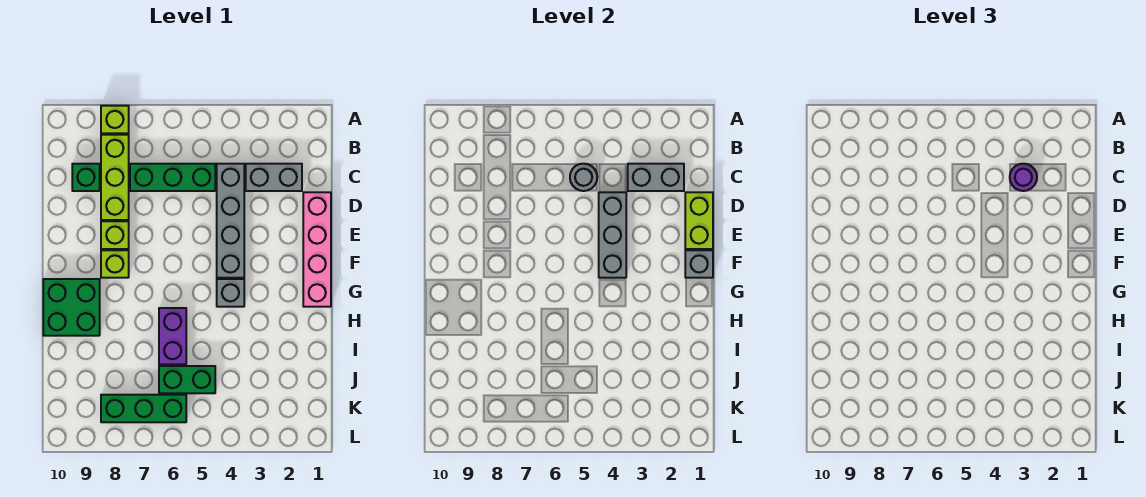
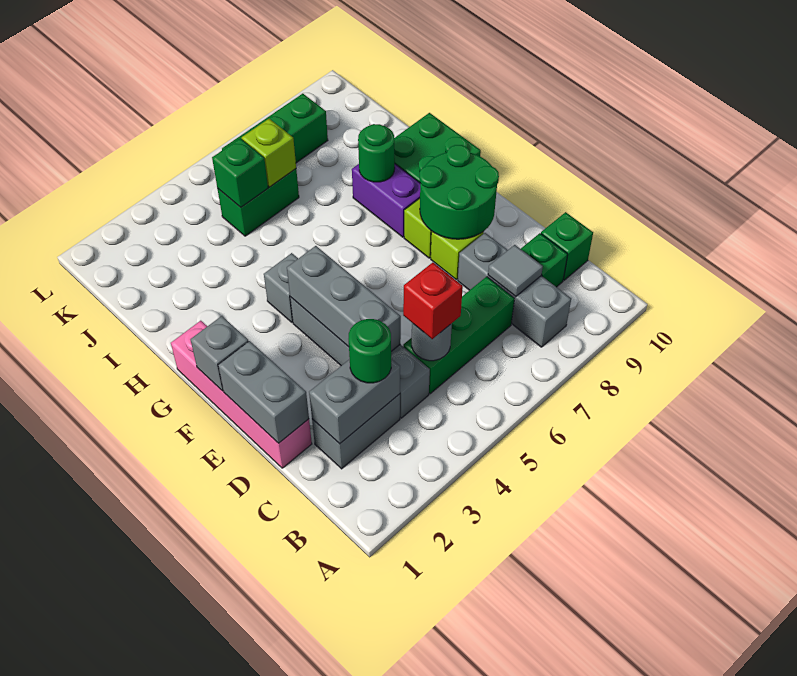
lime 1x1 brick [101,106,129,133] -> lime 1x1 brick moved to [242,119,296,187]
lime 1x3 brick [101,135,129,220] -> grey 1x3 brick [458,233,571,347]
purple 1x1 round brick [1010,164,1037,191] -> green 1x1 round brick [349,319,391,383]
none -> red 1x1 brick [403,263,463,339]
none -> grey 1x1 tile [488,245,543,297]
none -> green 1x1 brick [541,212,593,280]
lime 1x2 brick [685,192,713,249] -> grey 1x2 brick [218,341,309,443]
none -> green 2x2 round brick [420,145,499,239]
purple 1x2 brick [159,308,186,364] -> purple 1x2 brick moved to [352,164,420,237]
none -> green 1x1 round brick [358,124,395,182]
none -> green 1x1 brick [212,138,268,207]

